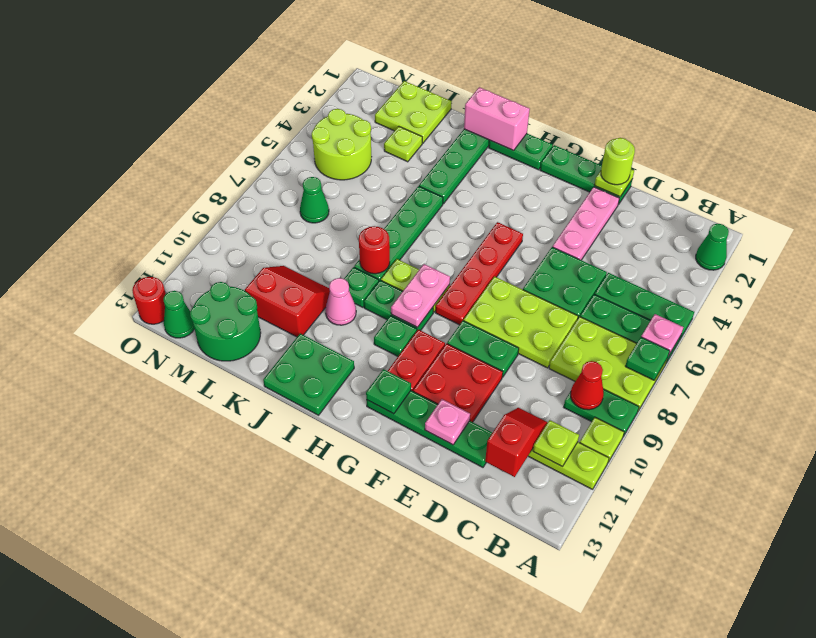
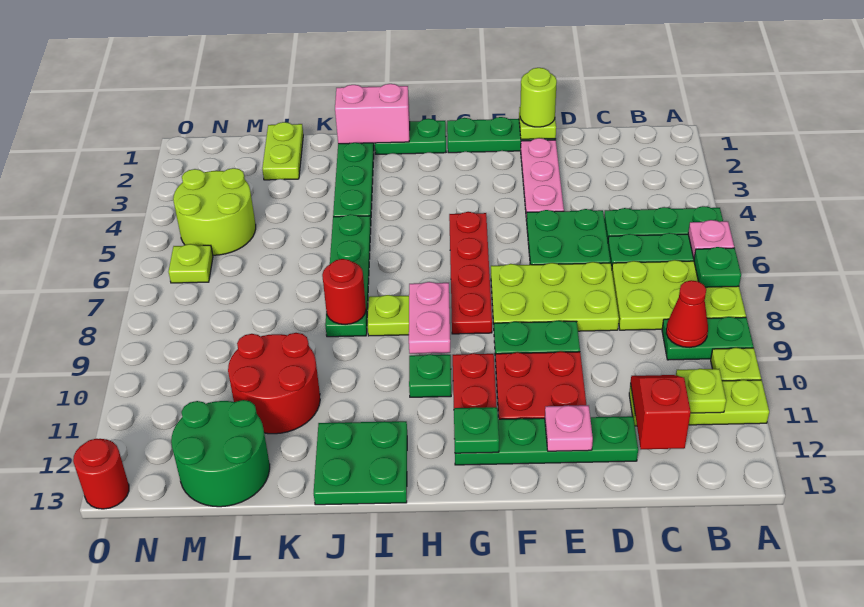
green 1x1 cone [696,224,729,270] -> none
green 1x2 plate [364,280,433,331] -> none
green 1x1 plate [344,267,379,307] -> none
pink 1x1 cone [325,278,356,325] -> none
red 2x2 slope [245,266,330,337] -> red 2x2 round brick [228,333,320,434]
lime 2x2 plate [375,81,452,143] -> lime 1x2 plate [262,122,303,180]
lime 1x1 plate [384,126,422,162] -> lime 1x1 plate moved to [169,244,213,283]
green 1x1 cone [300,177,329,223] -> none
green 1x1 cone [163,291,194,338] -> none

